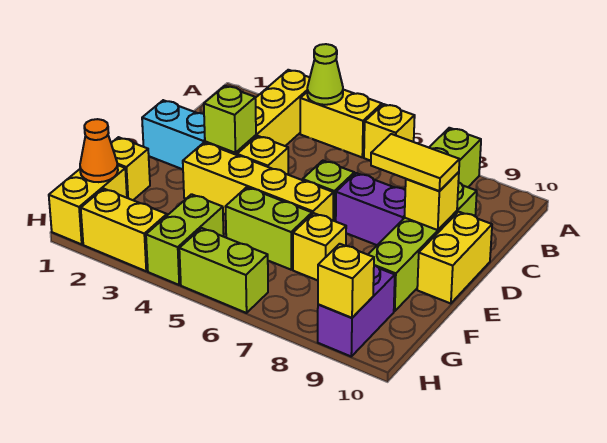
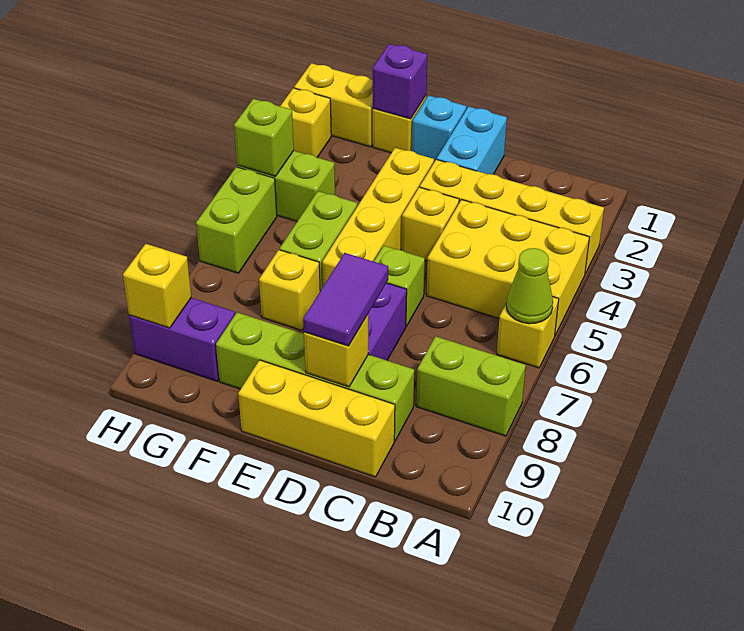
yellow 1x2 brick [300,90,382,157] -> yellow 2x3 brick [426,200,589,335]
lime 1x1 cone [307,44,343,105] -> lime 1x1 cone moved to [506,248,553,324]
lime 1x1 brick [204,86,256,153] -> lime 1x1 brick moved to [234,99,294,176]
yellow 1x2 tile [371,134,460,191] -> purple 1x2 tile [303,253,388,346]
yellow 1x2 brick [417,212,492,304] -> yellow 1x3 brick [238,360,395,477]
none -> cyan 1x1 brick [412,96,466,162]
none -> purple 1x1 brick [373,44,428,119]
orange 1x1 cone [80,119,118,182] -> none
yellow 1x2 brick [81,189,167,271] -> yellow 1x1 brick [281,88,331,157]

